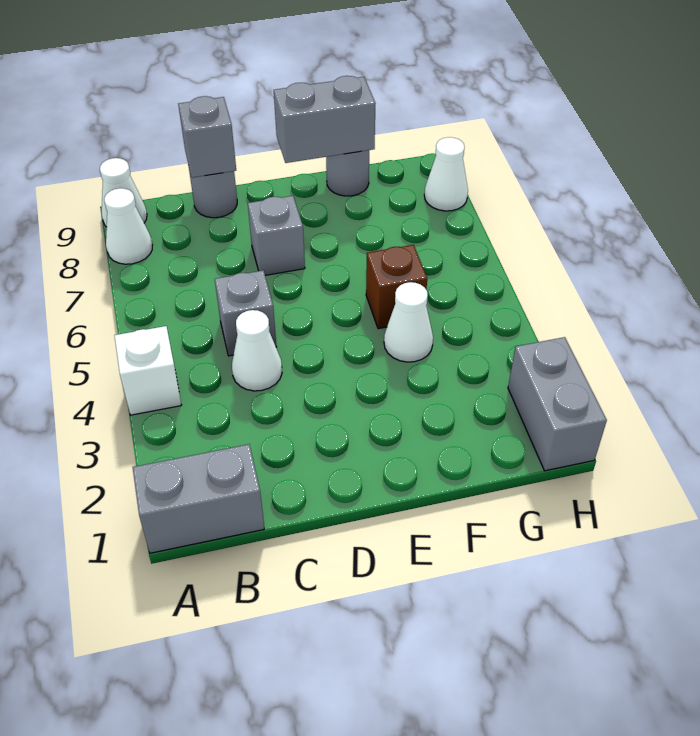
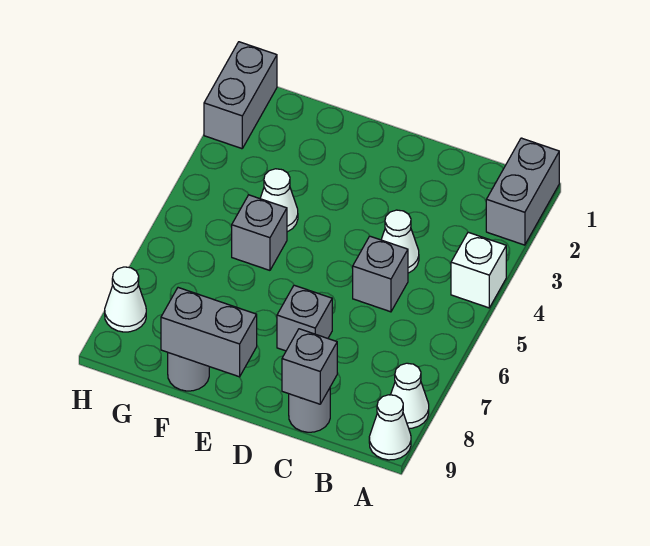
grey 1x2 brick [133,444,265,553] -> grey 1x2 brick turned to [486,138,559,245]
brown 1x1 brick [366,245,427,329] -> grey 1x1 brick [232,195,287,270]

